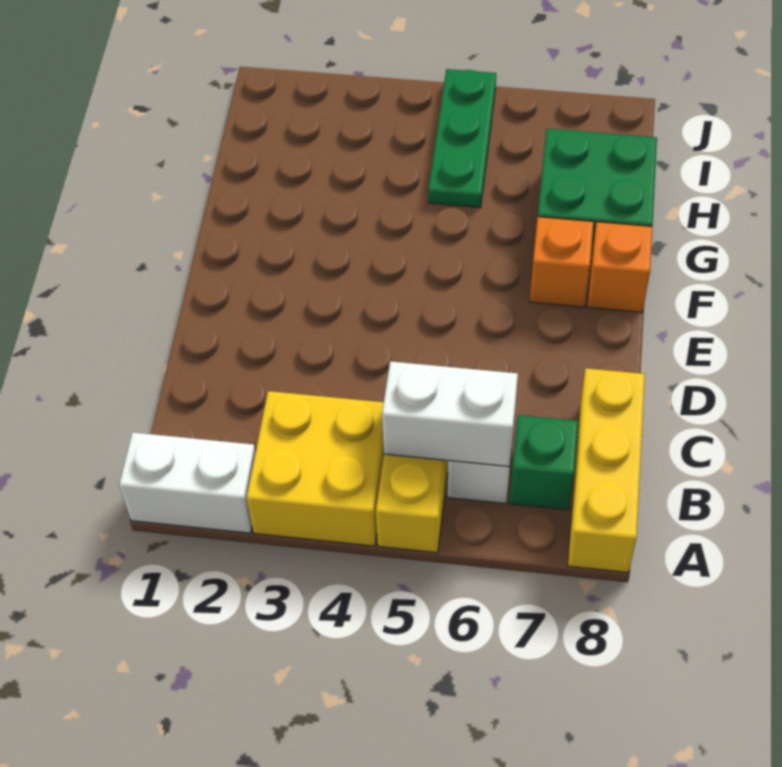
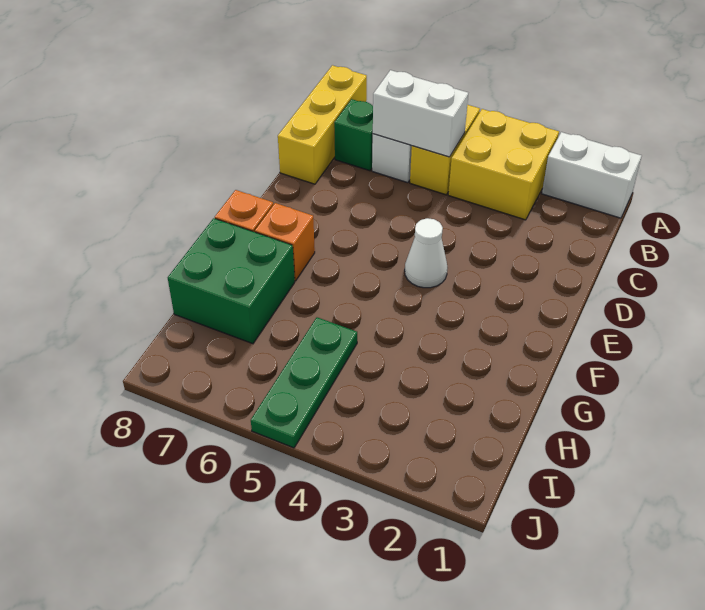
none -> white 1x1 cone [405,218,447,288]

